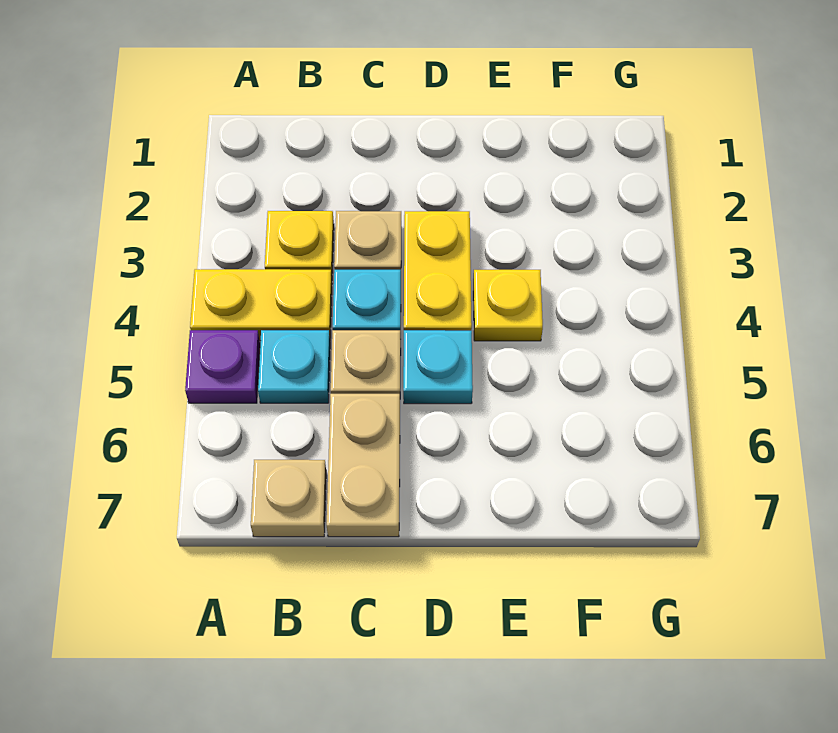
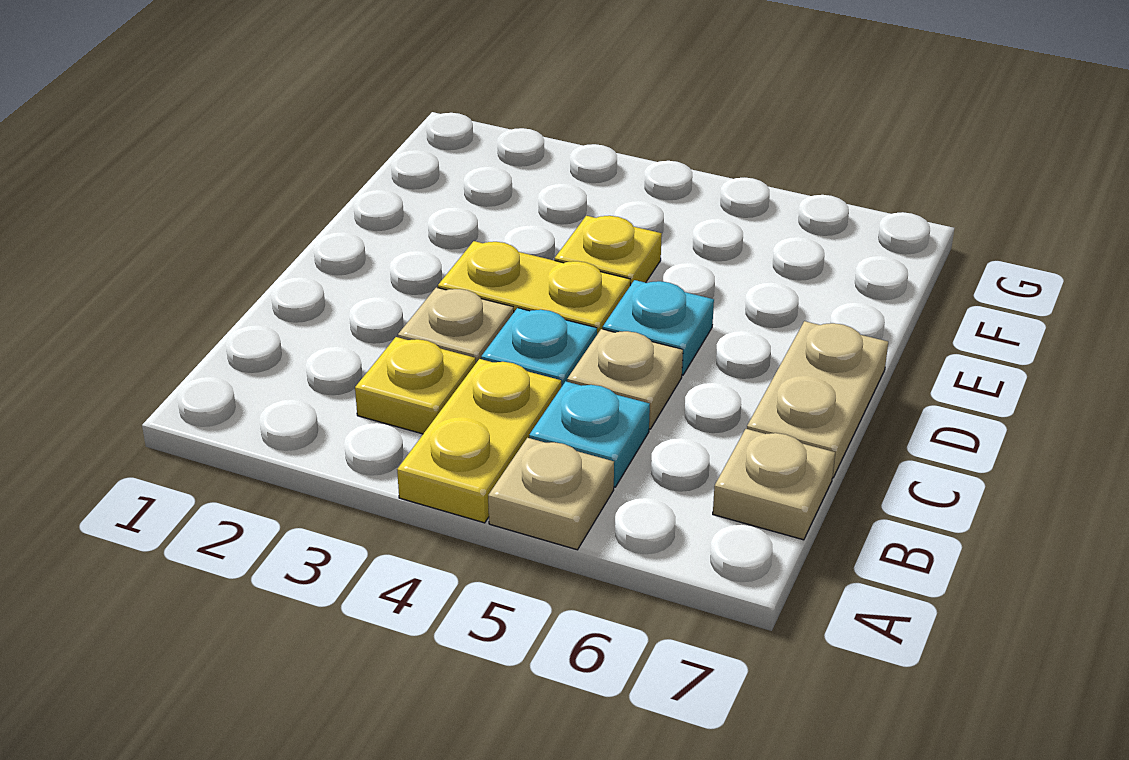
purple 1x1 plate [185,330,260,403] -> tan 1x1 plate [488,438,614,550]
tan 1x2 plate [327,394,400,537] -> tan 1x2 plate turned to [747,321,888,478]

